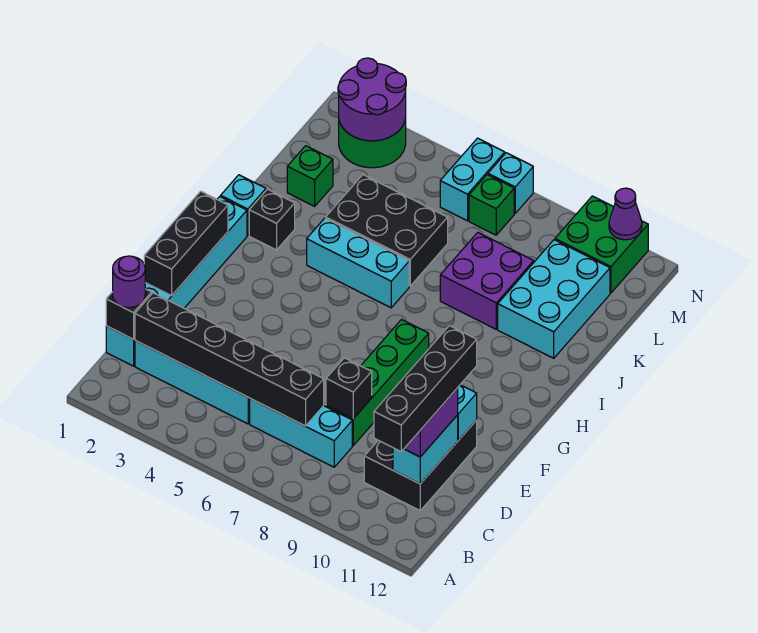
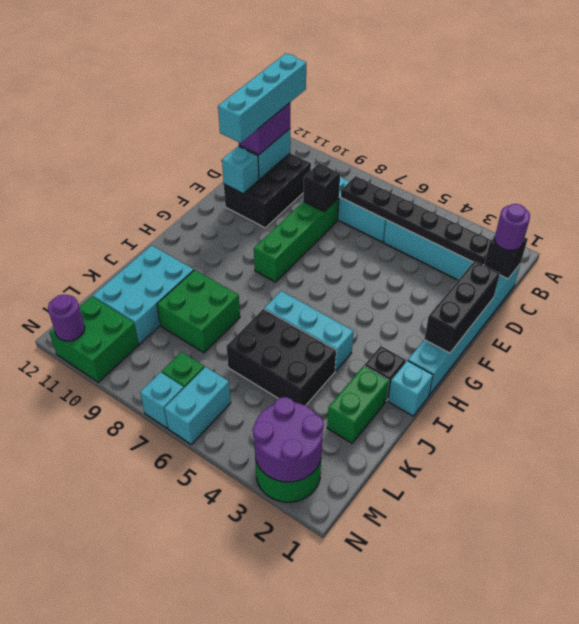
black 1x4 brick [374,326,477,451] -> cyan 1x4 brick [218,53,306,143]
black 1x6 brick [135,293,324,426] -> black 1x6 plate [341,176,491,265]
purple 2x2 brick [440,233,534,329] -> green 2x2 brick [157,270,240,353]
green 1x1 brick [287,146,333,206] -> green 1x2 brick [327,366,389,443]
purple 1x1 cone [609,188,642,240] -> purple 1x1 round brick [48,295,85,341]

